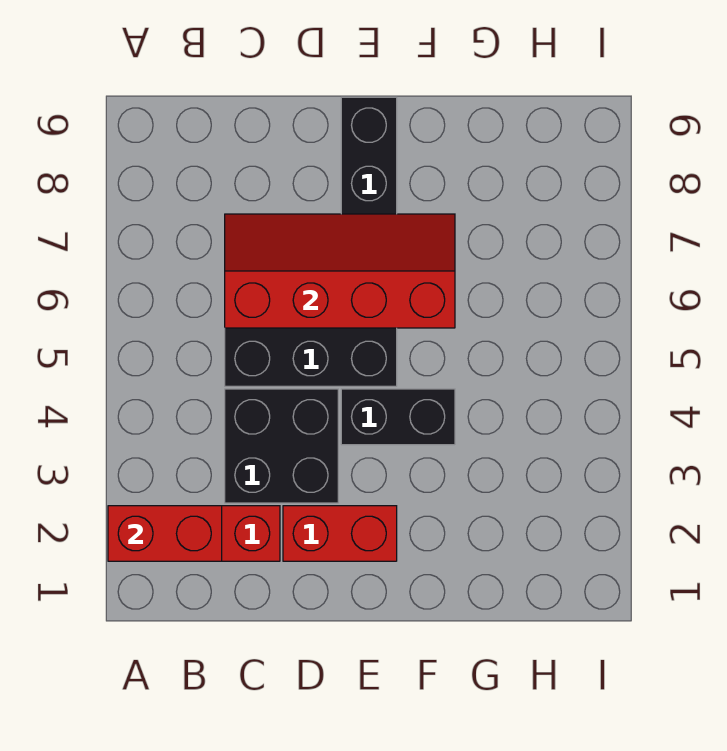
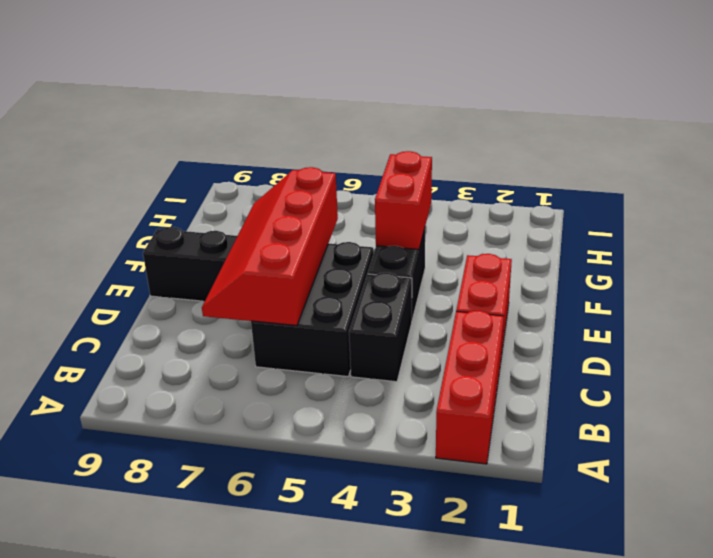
red 1x2 brick [108,506,222,561] -> red 1x2 brick moved to [375,151,432,249]
black 2x2 brick [225,389,338,503] -> black 1x2 brick [349,273,412,382]

